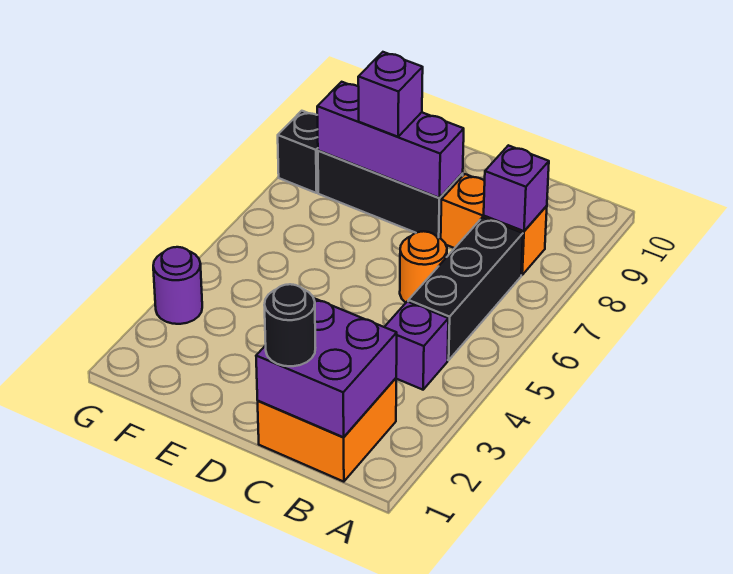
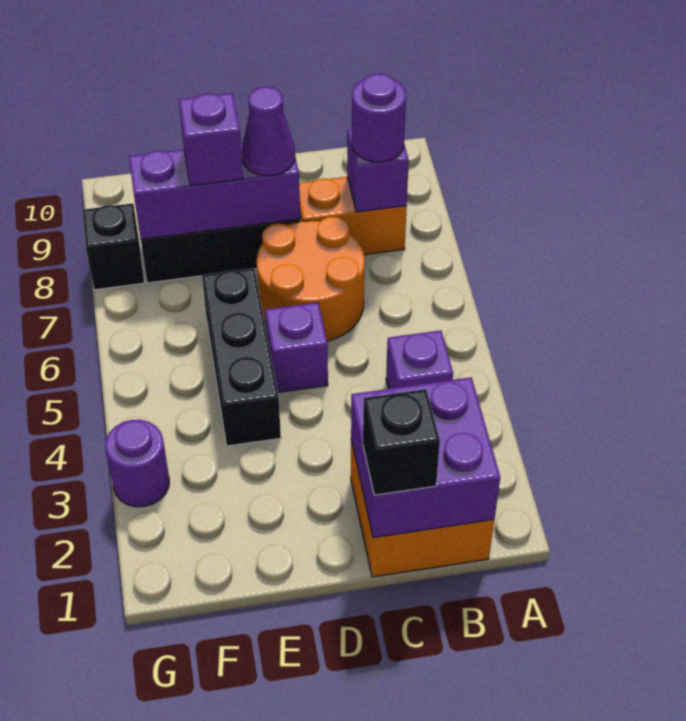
black 1x3 brick [408,217,523,360] -> black 1x3 brick moved to [202,268,281,446]
none -> purple 1x1 round brick [352,74,406,162]
black 1x1 round brick [264,284,315,366] -> black 1x1 brick [363,389,440,495]
orange 1x1 round brick [400,231,447,303] -> orange 2x2 round brick [257,217,365,341]
none -> purple 1x1 brick [265,303,328,393]
none -> purple 1x1 cone [242,87,295,176]

